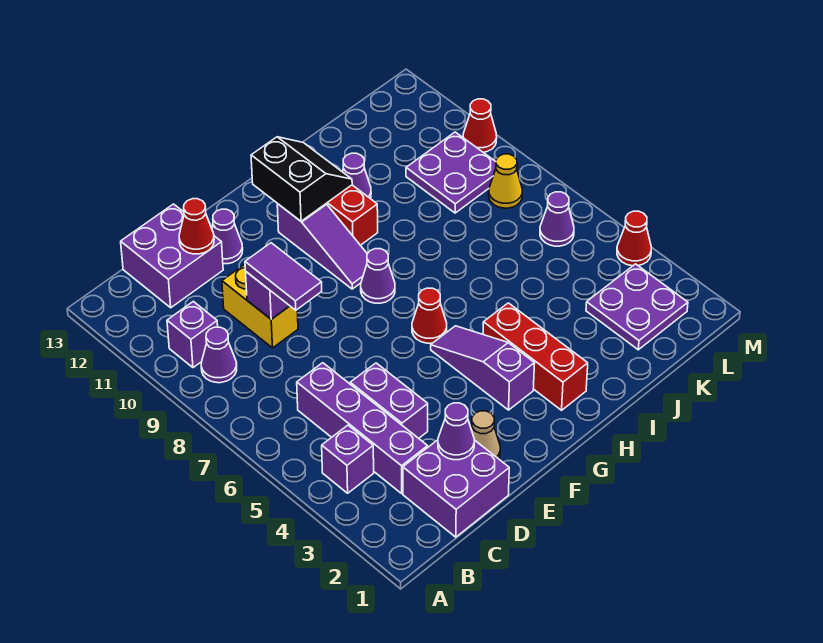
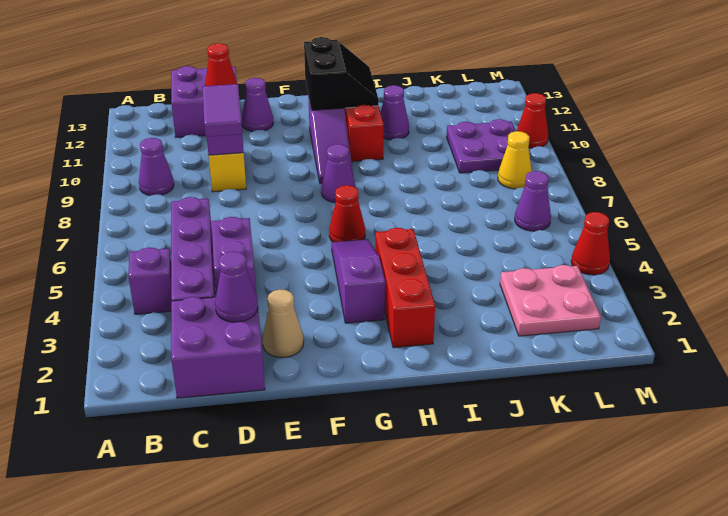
purple 1x1 brick [167,301,218,368] -> none
purple 2x2 plate [586,264,688,350] -> pink 2x2 plate [500,265,601,336]

